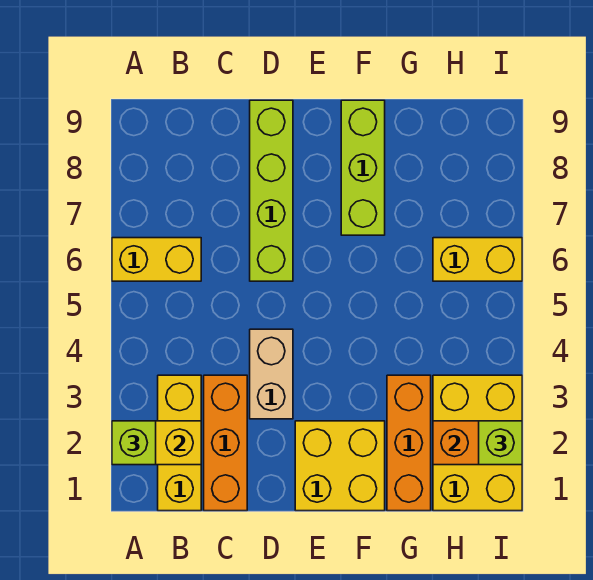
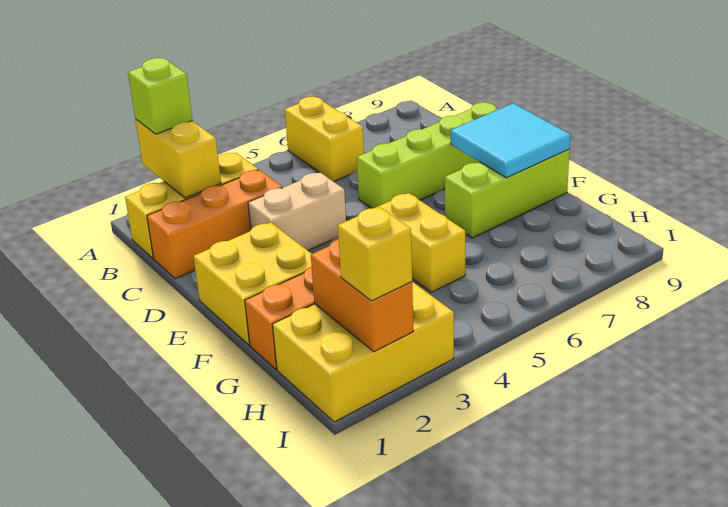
none -> cyan 2x2 tile [451,103,570,178]
yellow 1x2 brick [433,238,522,281] -> yellow 1x2 brick moved to [376,193,465,292]
lime 1x1 brick [479,421,522,465] -> yellow 1x1 brick [338,207,412,301]

